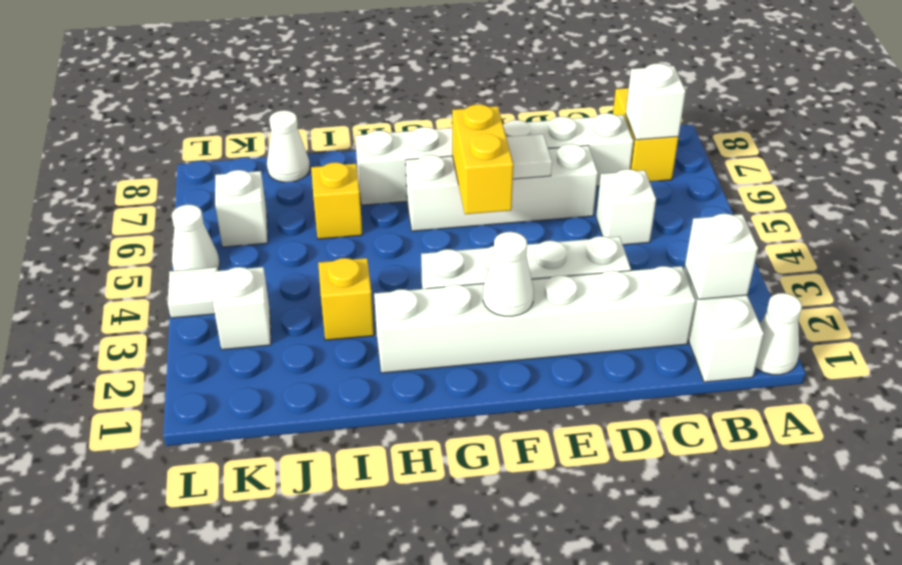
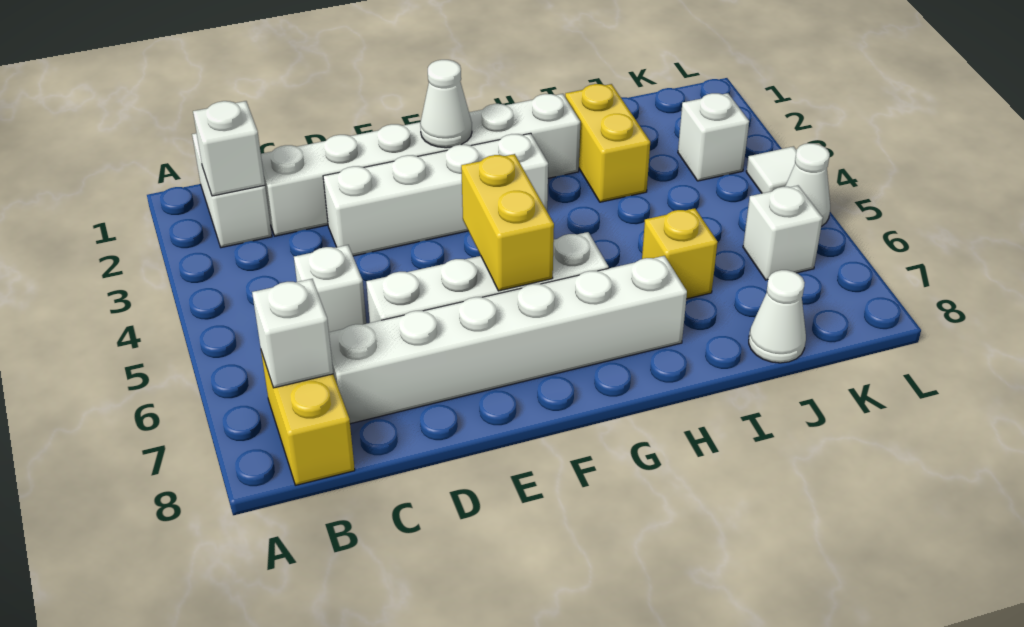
white 1x1 cone [755,293,802,375] -> none
white 1x1 tile [506,134,552,179] -> none
yellow 1x1 brick [318,258,374,340] -> yellow 1x2 brick [565,84,650,202]

